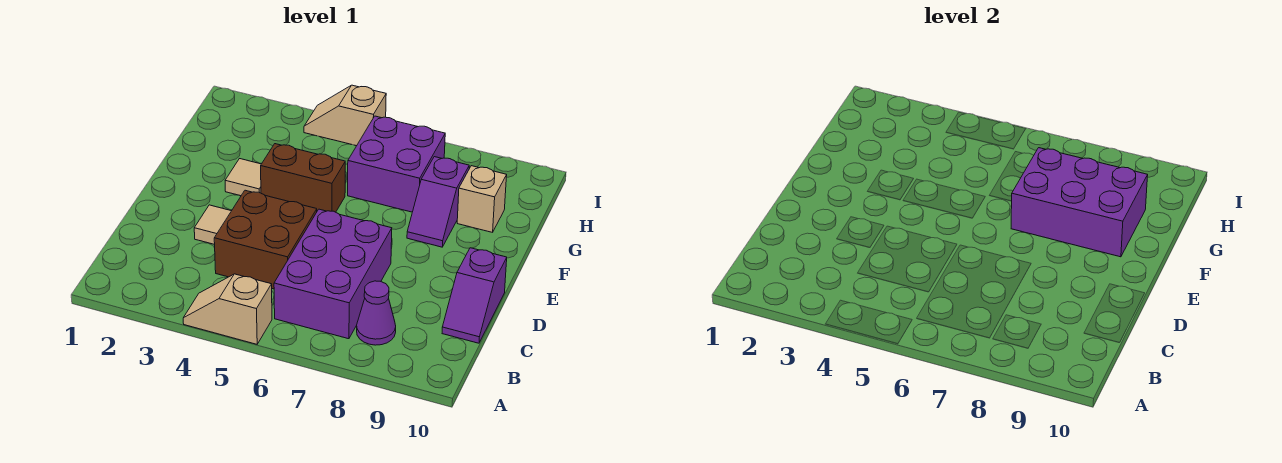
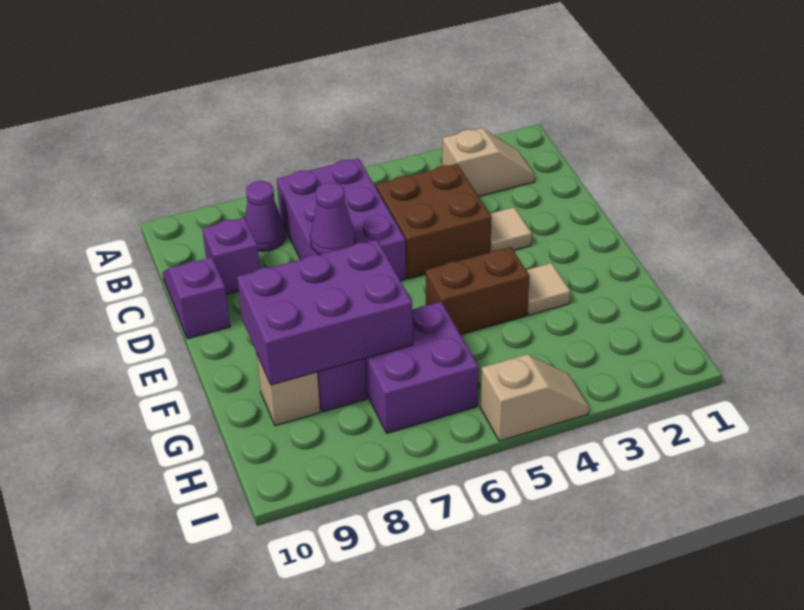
tan 1x2 slope [183,274,272,344] -> tan 1x2 slope moved to [442,128,535,196]
none -> purple 1x1 brick [202,217,260,294]
none -> purple 1x1 cone [310,182,355,255]

